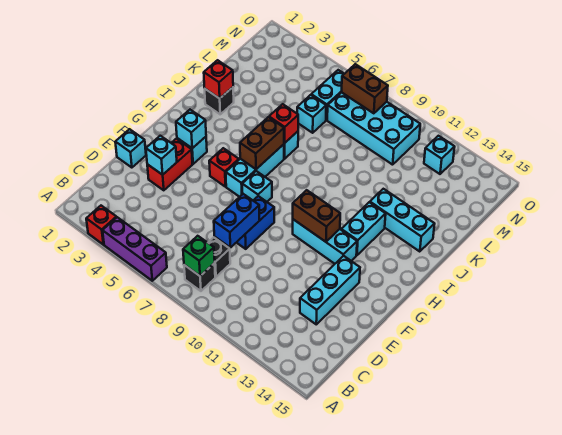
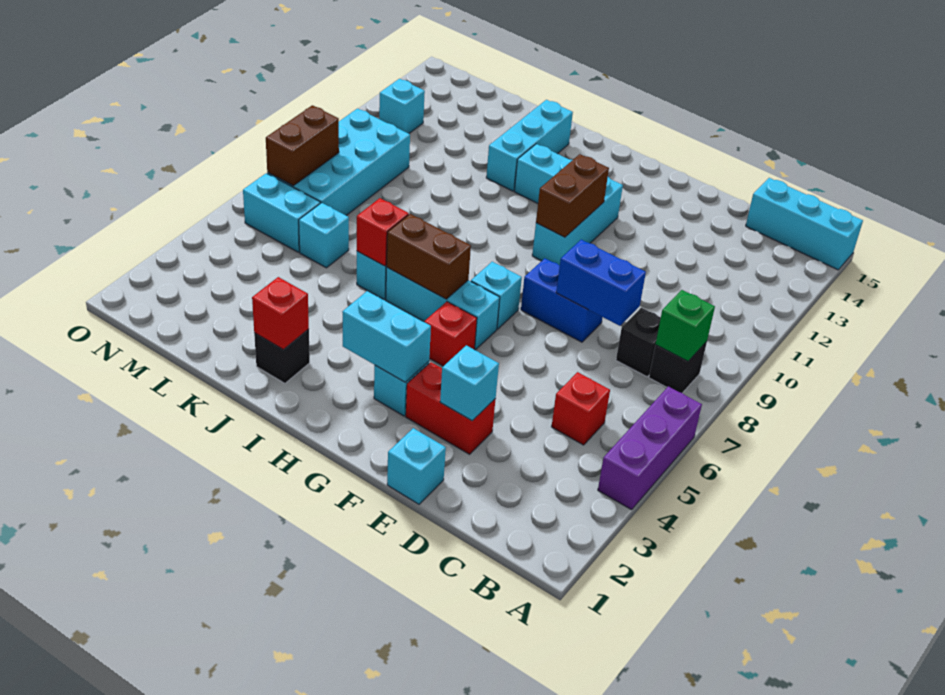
red 1x1 brick [86,206,117,245] -> red 1x1 brick moved to [552,372,610,445]
cyan 1x3 brick [300,256,360,324] -> cyan 1x3 brick moved to [746,178,863,270]
cyan 1x1 brick [176,110,206,148] -> cyan 1x2 brick [343,291,431,382]

